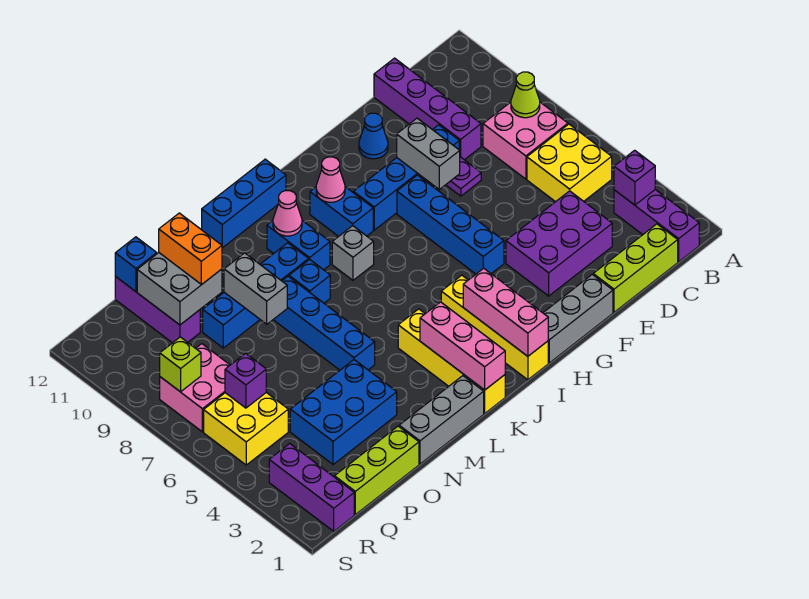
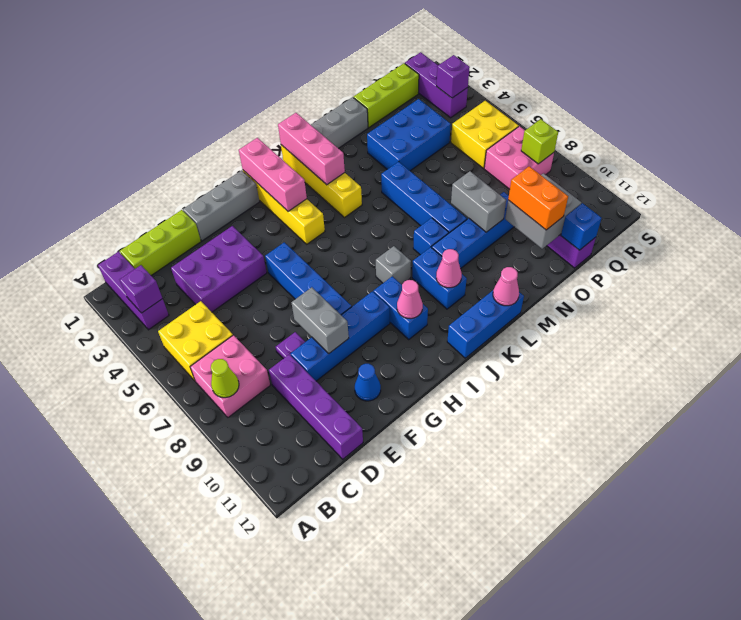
none -> pink 1x1 cone [493,267,519,306]
purple 1x1 brick [225,353,266,408] -> purple 1x1 brick moved to [437,55,470,98]

